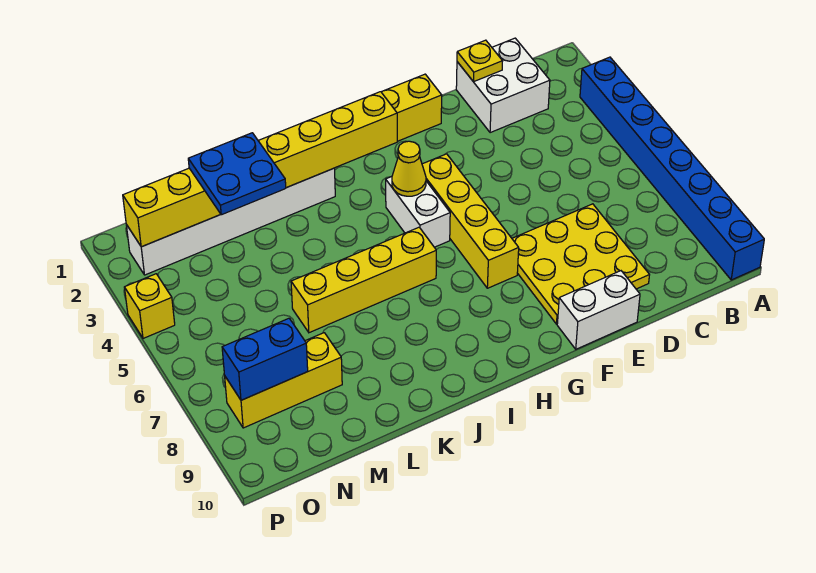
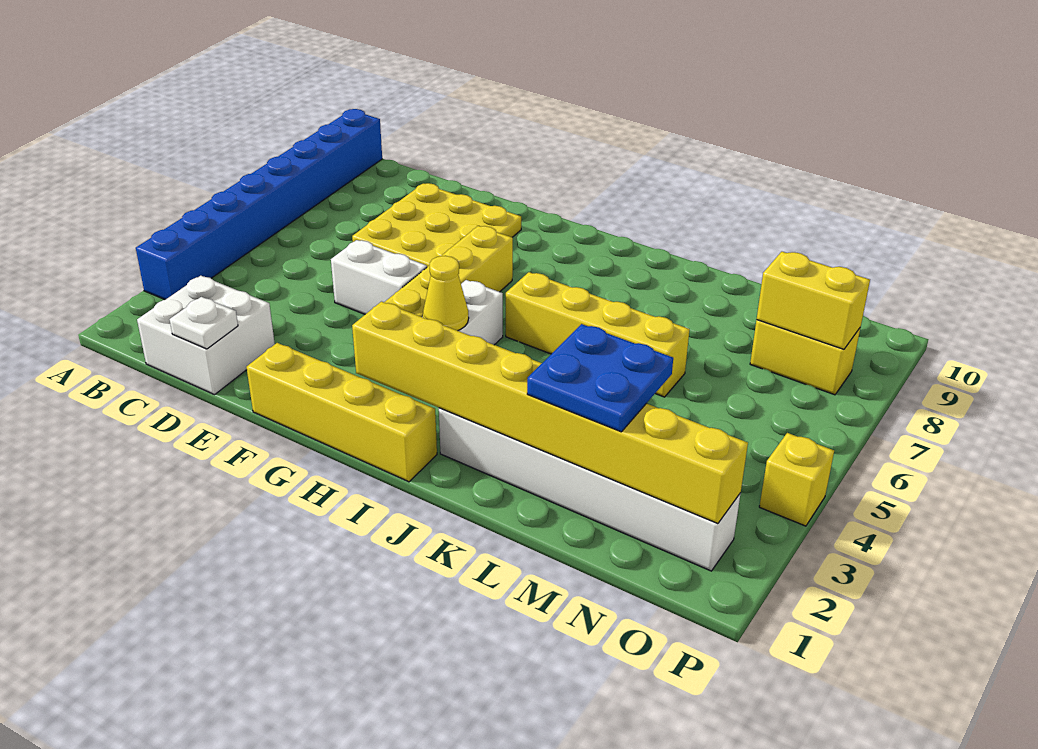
yellow 1x1 plate [457,40,503,82] -> white 1x1 plate [169,297,238,349]
white 1x2 brick [557,271,640,349] -> white 1x2 brick moved to [331,240,427,314]
yellow 1x3 brick [225,333,342,428] -> yellow 1x2 brick [750,320,860,395]
blue 1x2 brick [222,318,308,400] -> yellow 1x2 brick [757,252,870,349]

